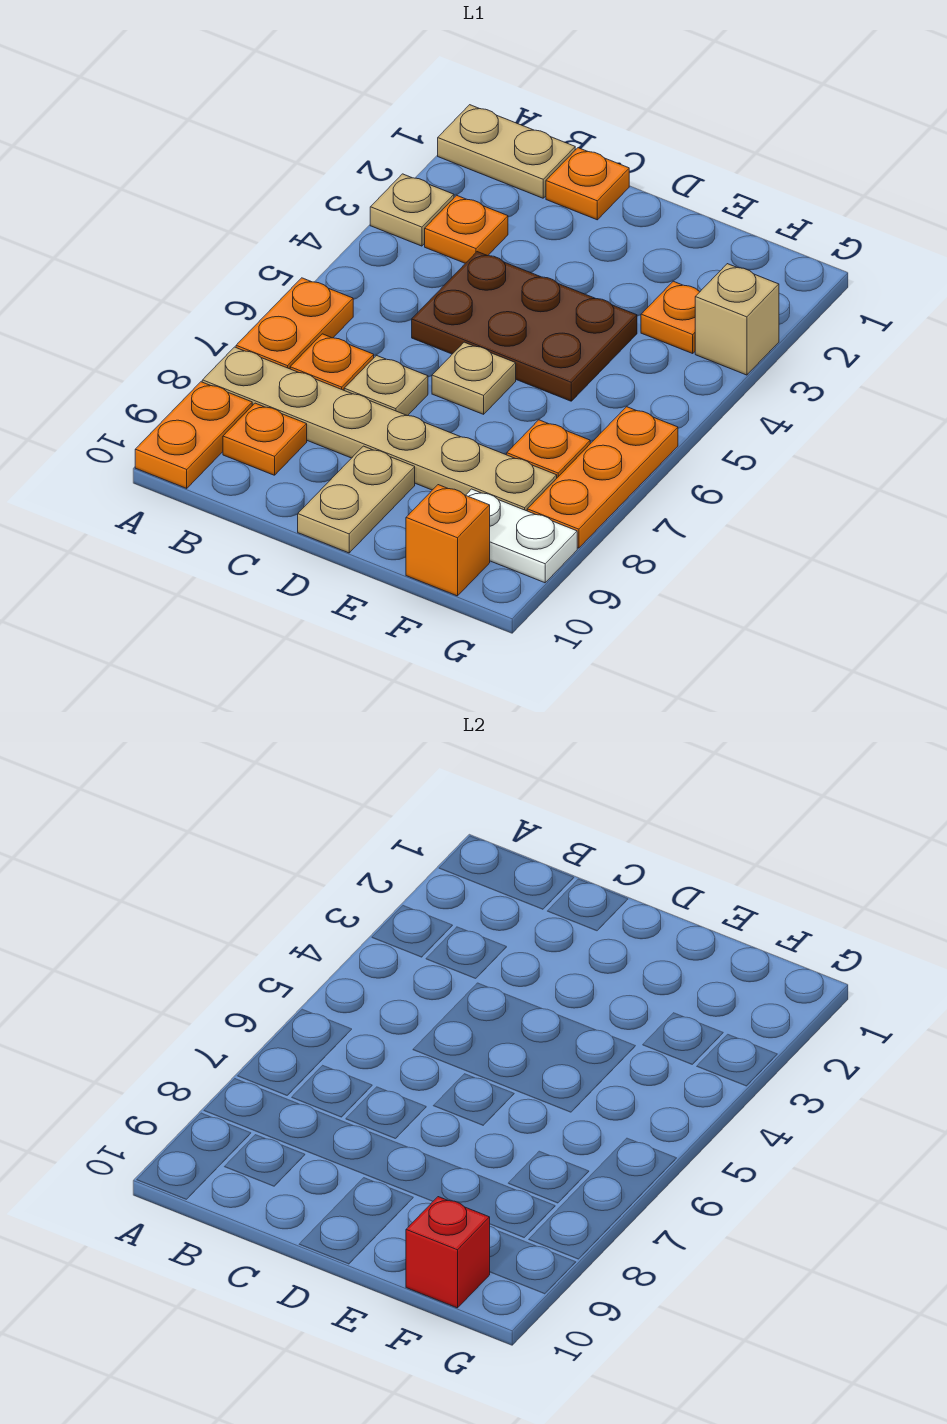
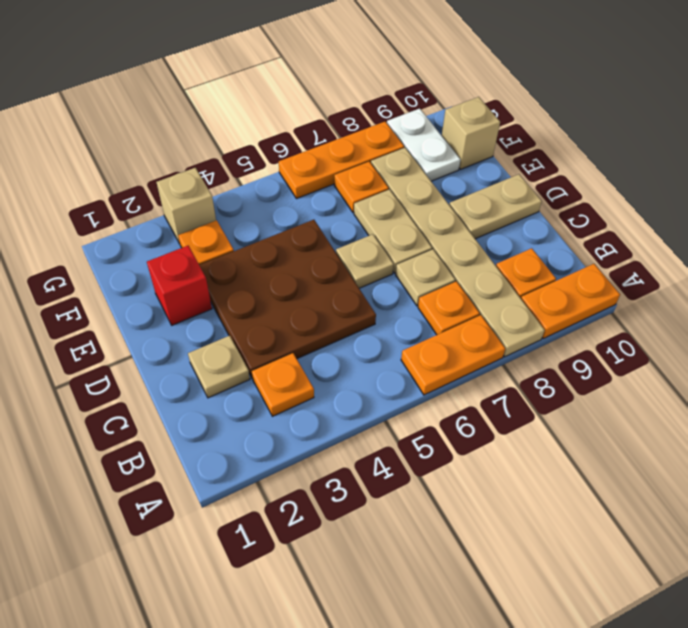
tan 1x2 plate [438,105,575,198] -> tan 1x2 plate moved to [354,189,432,273]
tan 1x1 plate [370,174,454,246] -> tan 1x1 plate moved to [188,336,250,398]
orange 1x1 plate [546,148,629,220] -> none
brown 2x3 plate [412,252,637,401] -> brown 3x3 plate [199,220,376,378]
orange 1x1 brick [406,485,490,596] -> tan 1x1 brick [442,97,500,169]
red 1x1 brick [406,1197,490,1308] -> red 1x1 brick moved to [147,246,212,325]

